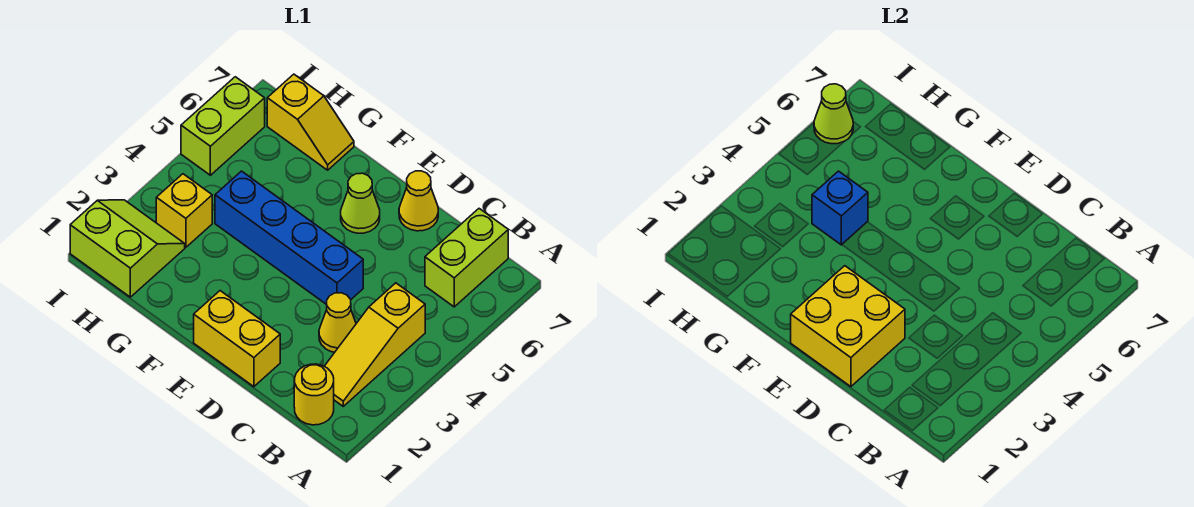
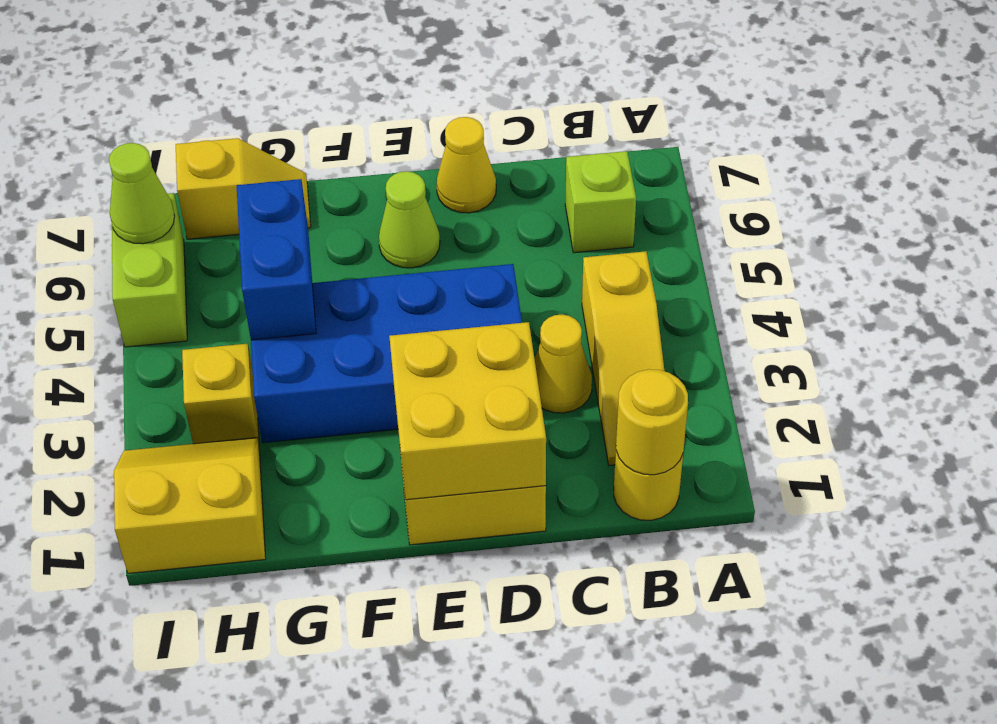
none -> yellow 1x1 round brick [616,369,688,475]
lime 1x2 brick [425,209,508,307] -> lime 1x1 brick [565,151,636,253]
blue 1x4 brick [215,171,363,305] -> blue 2x4 brick [251,264,522,443]
blue 1x1 brick [812,171,868,245] -> blue 1x2 brick [237,179,316,340]
lime 2x2 slope [70,200,185,297] -> yellow 2x2 slope [114,438,266,573]

